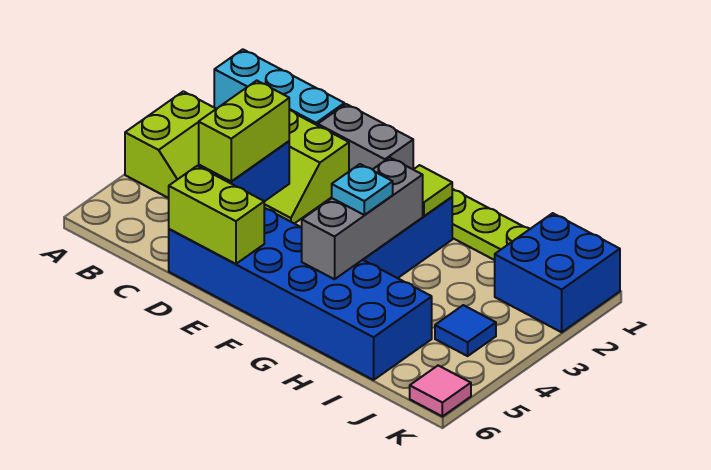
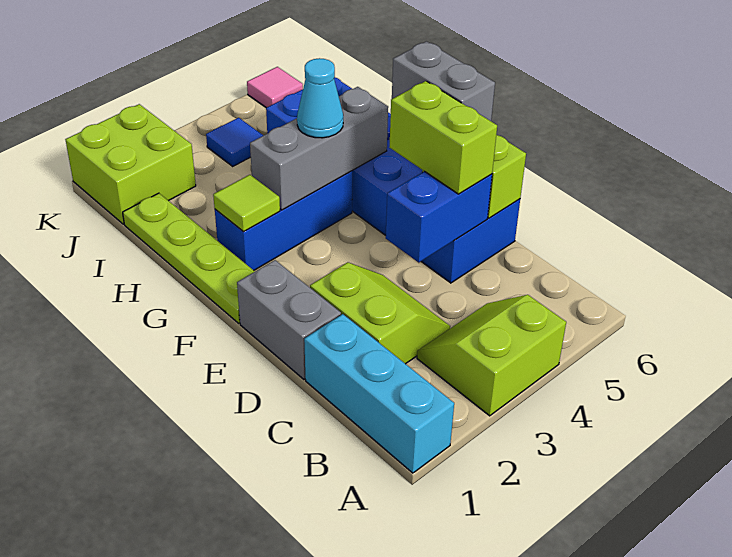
lime 1x2 brick [199,81,289,182] -> lime 1x2 brick turned to [389,81,497,194]
none -> grey 1x2 brick [392,41,495,121]
cyan 1x1 plate [332,164,393,215] -> cyan 1x1 cone [297,58,343,138]
blue 2x2 brick [495,213,620,332] -> lime 2x2 brick [65,104,196,224]

